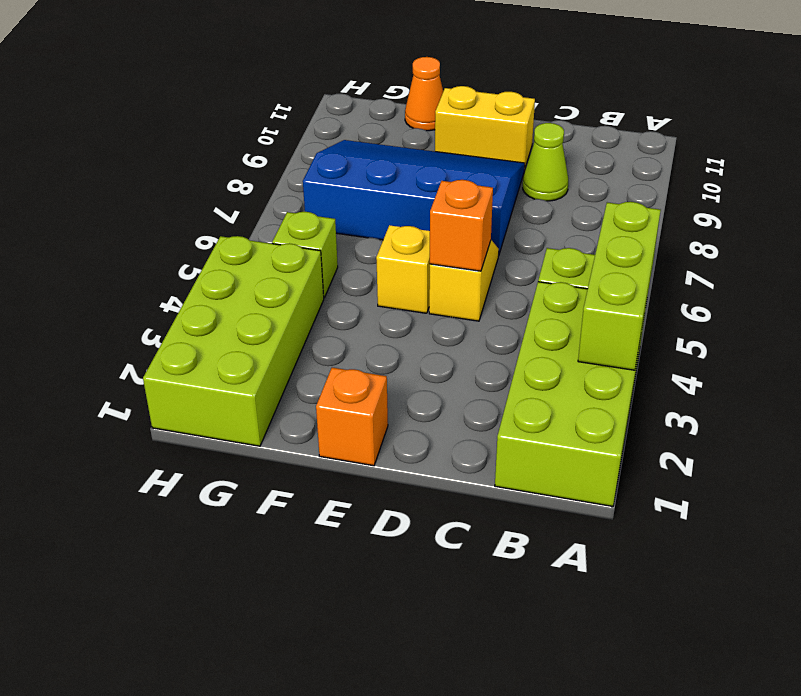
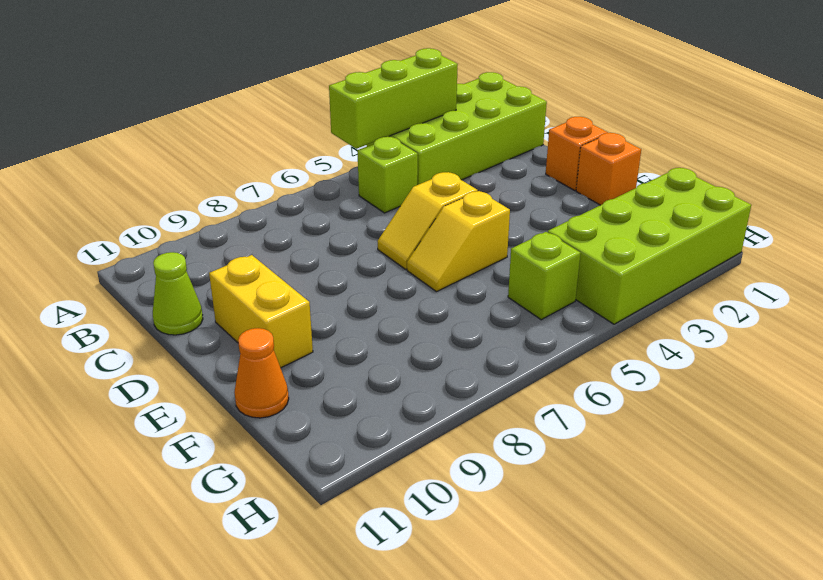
lime 1x1 cone [523,123,568,201] -> lime 1x1 cone moved to [153,252,203,335]
orange 1x1 brick [430,180,493,271] -> orange 1x1 brick moved to [546,117,608,190]
blue 3x4 slope [303,140,525,256] -> none

